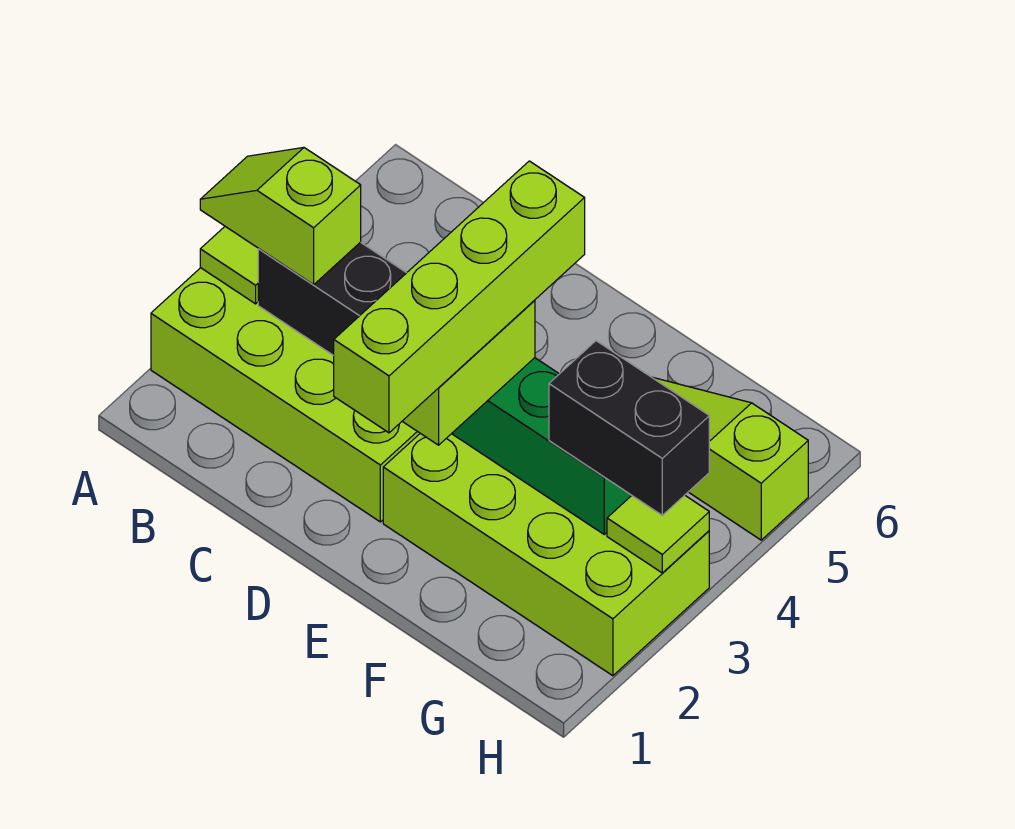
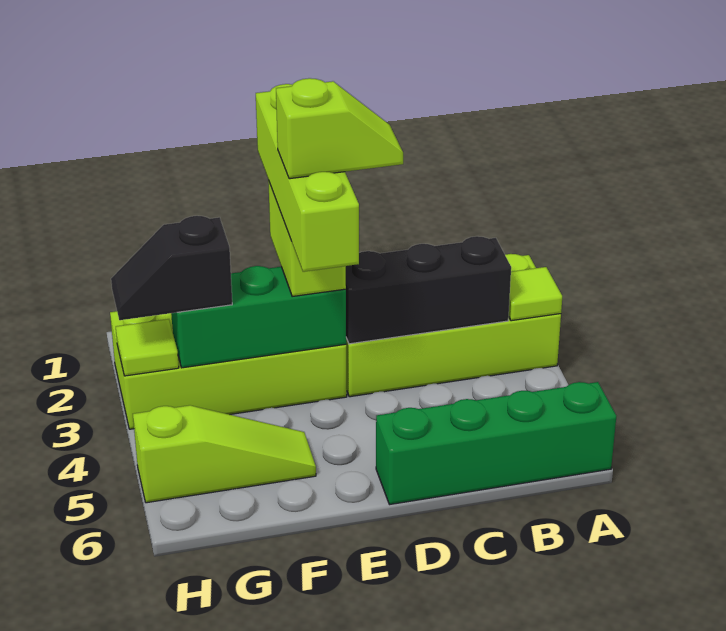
lime 1x2 slope [200,147,361,285] -> lime 1x2 slope moved to [276,78,403,179]
none -> green 1x4 brick [376,382,616,505]
black 1x2 brick [549,341,709,515] -> black 1x2 slope [111,216,232,320]

